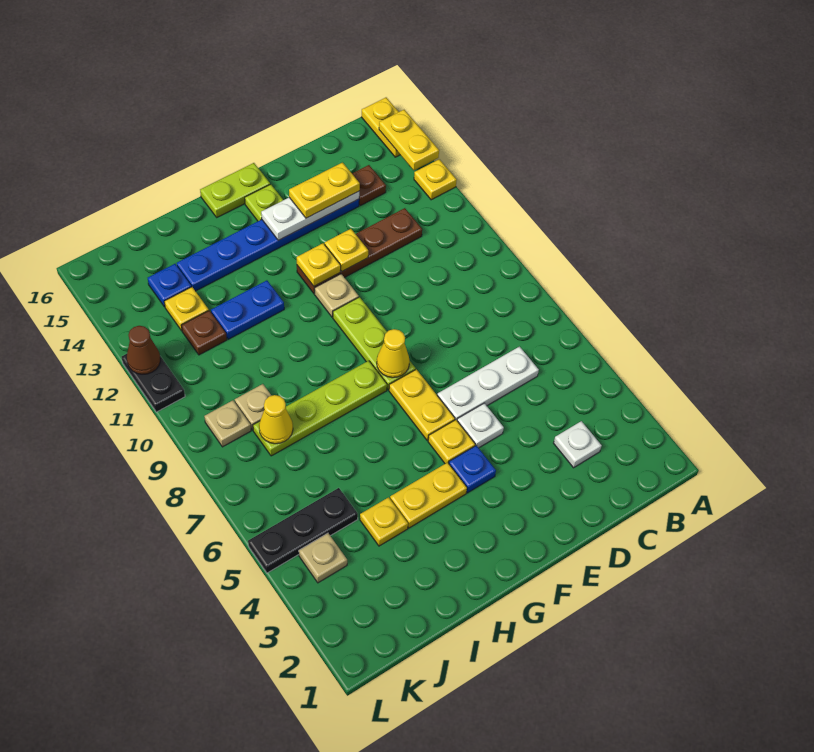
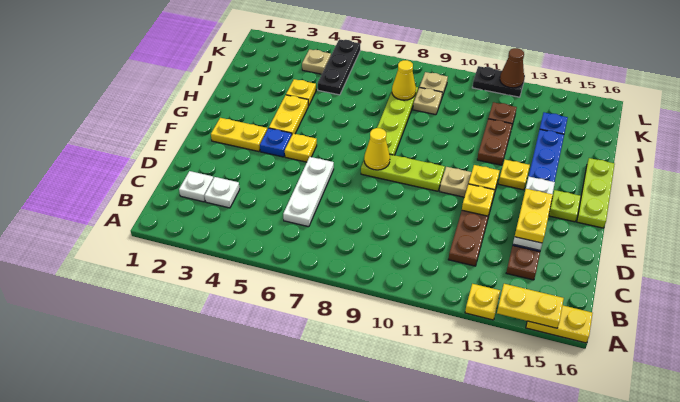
white 1x1 plate [457,403,504,448] -> white 1x1 plate moved to [179,171,214,202]
yellow 1x2 plate [389,369,455,440] -> yellow 1x2 plate moved to [211,118,267,152]
lime 1x2 plate [200,163,270,217] -> lime 1x3 plate [577,158,615,228]
blue 1x2 plate [211,280,284,339] -> brown 1x2 plate [477,119,512,165]
yellow 1x1 plate [164,287,209,331] -> yellow 1x1 plate moved to [499,160,530,190]

